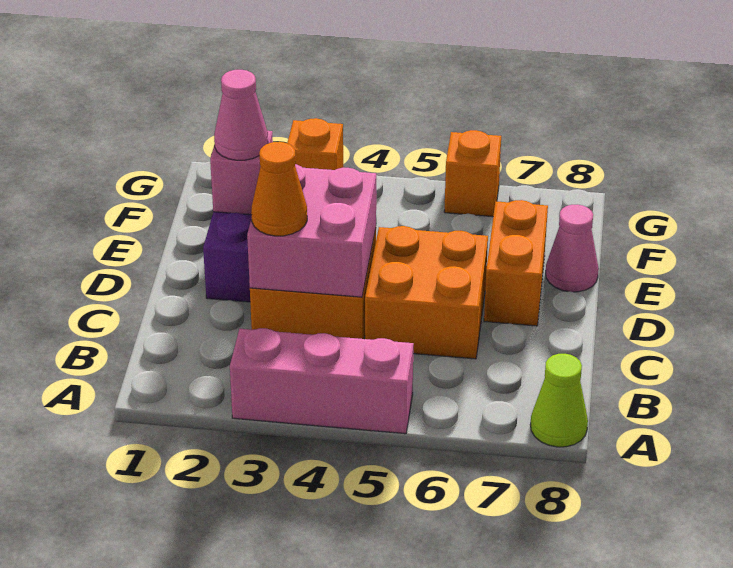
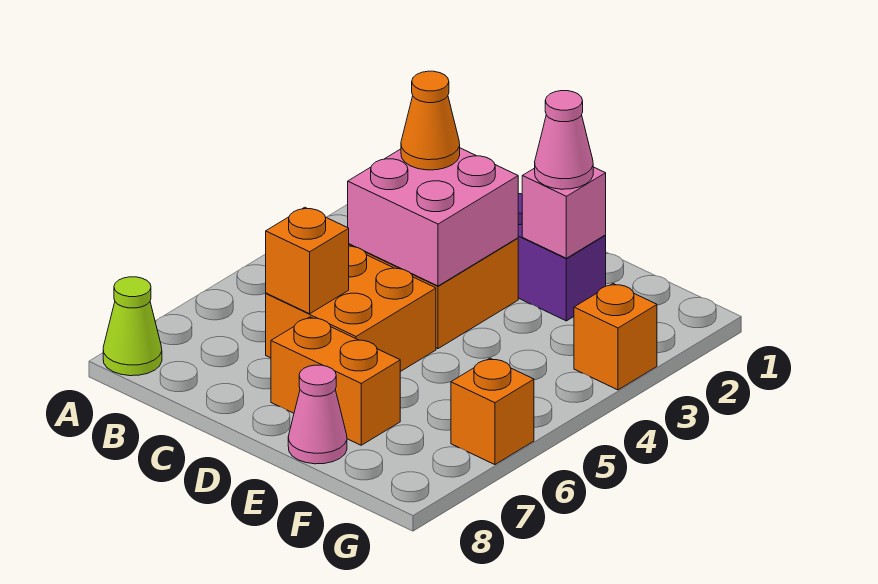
pink 1x3 brick [230,328,413,434] -> none
none -> orange 1x1 brick [266,207,349,314]

